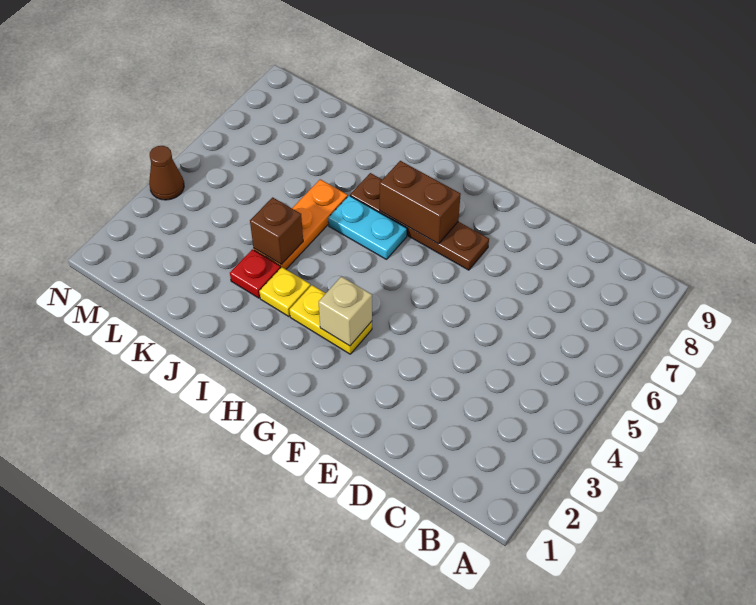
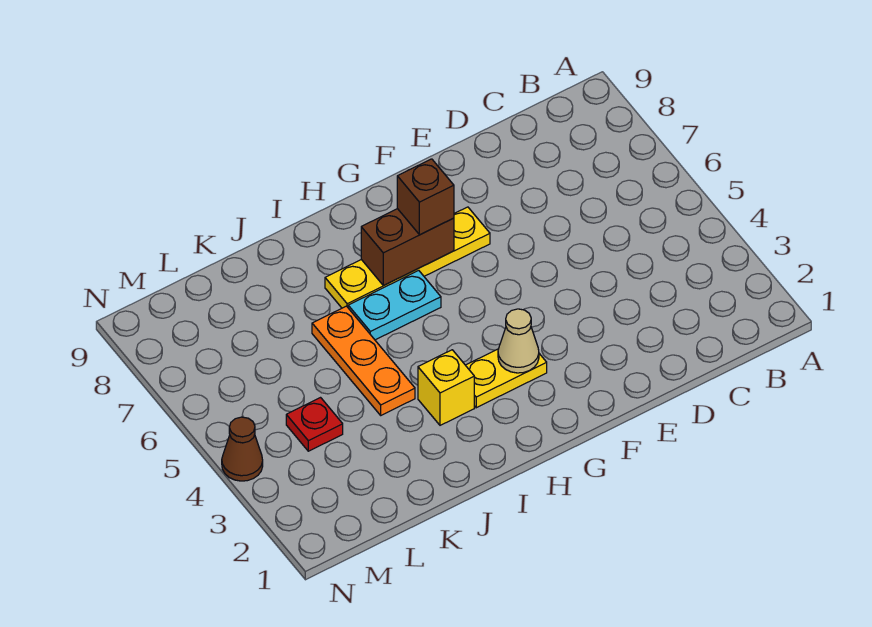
brown 1x4 plate [350,173,489,270] -> yellow 1x4 plate [325,207,490,308]
tan 1x1 brick [319,276,372,346] -> tan 1x1 cone [498,309,539,373]
yellow 1x1 plate [259,267,310,316] -> yellow 1x1 brick [418,350,474,425]
red 1x1 plate [230,249,280,298] -> red 1x1 plate moved to [286,398,343,451]
brown 1x1 brick [250,197,303,265] -> brown 1x1 brick moved to [397,159,454,235]

